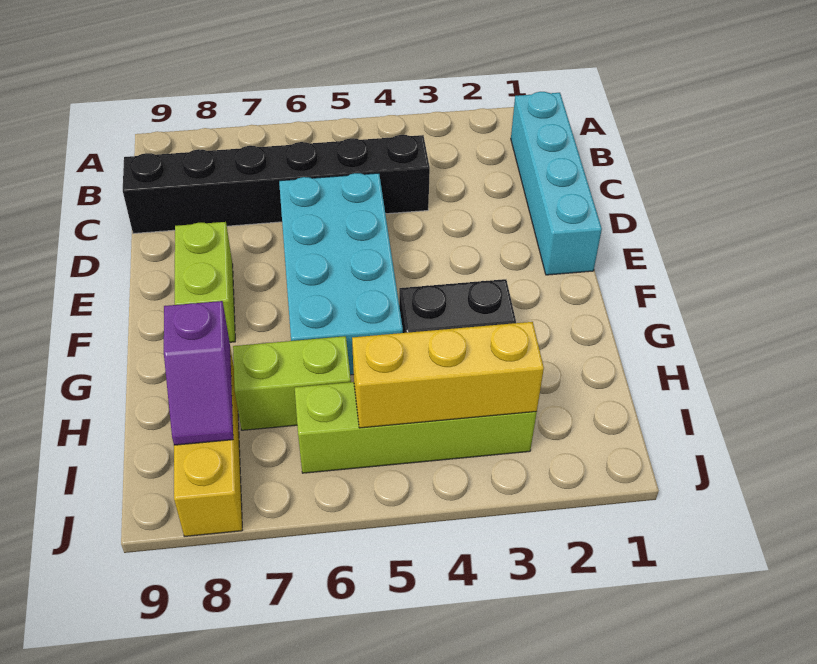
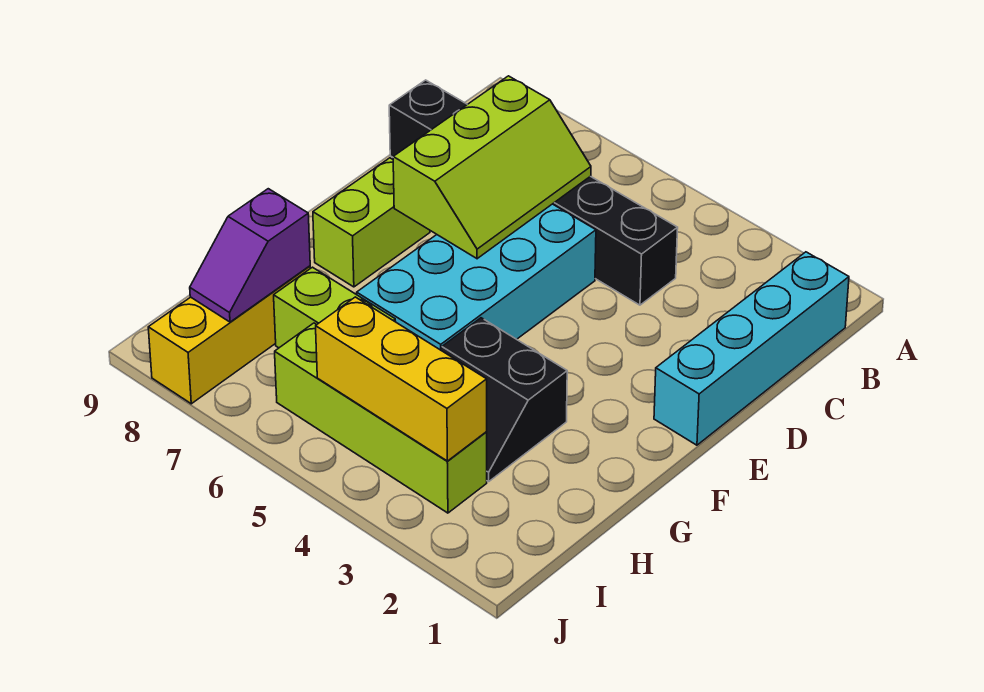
none -> lime 2x3 slope [393,76,591,259]

